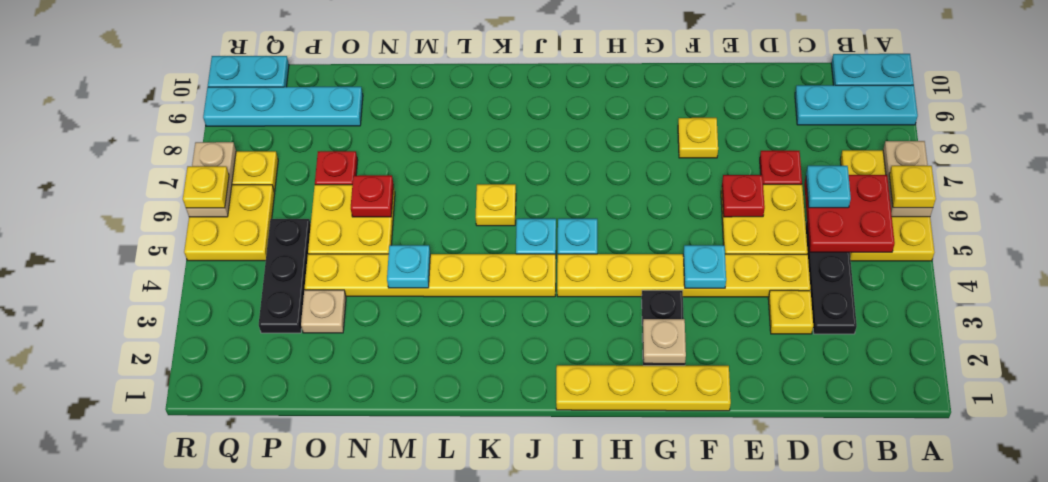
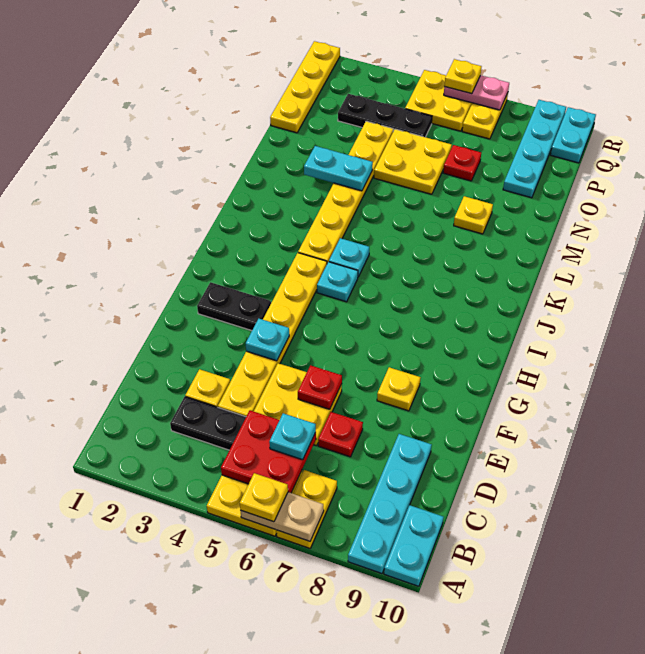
cyan 1x3 plate [795,85,918,125] -> cyan 1x4 plate [348,434,432,574]
yellow 1x4 plate [556,365,731,411] -> yellow 1x4 plate moved to [270,41,340,133]
tan 1x1 plate [643,319,686,364] -> none
yellow 1x1 plate [476,184,516,226] -> yellow 1x1 plate moved to [454,196,493,234]
cyan 1x1 plate [387,245,430,288] -> cyan 1x2 plate [304,146,373,191]
red 1x1 plate [351,175,394,217] -> none
tan 1x1 plate [301,290,346,333] -> none
tan 1x2 plate [186,142,236,217] -> pink 1x2 plate [444,75,509,110]

